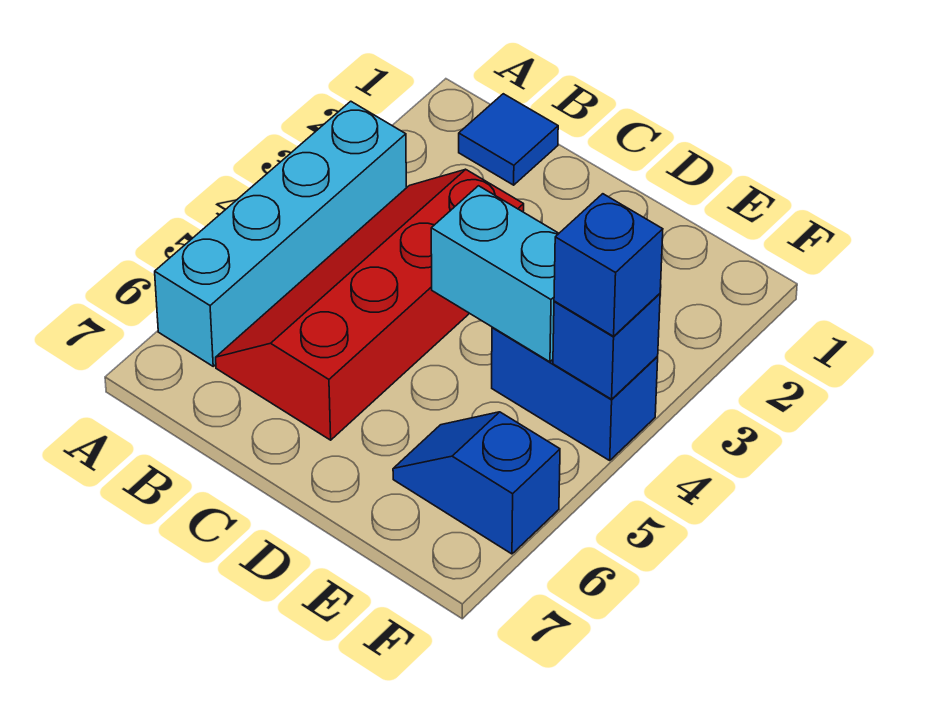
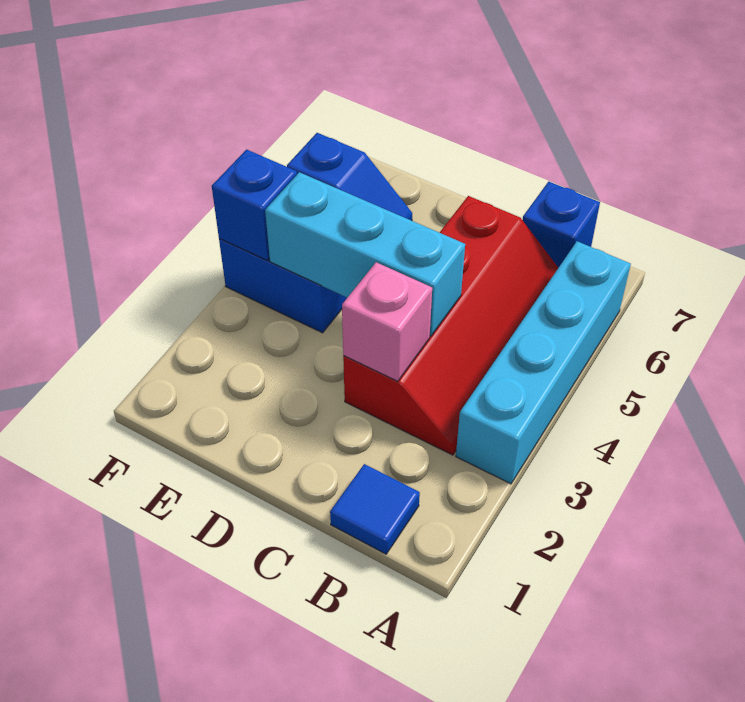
none -> pink 1x1 brick [342,262,432,381]
cyan 1x2 brick [431,186,559,362] -> cyan 1x3 brick [265,172,465,336]
blue 1x1 brick [554,194,663,336] -> blue 1x1 brick moved to [523,182,600,268]

